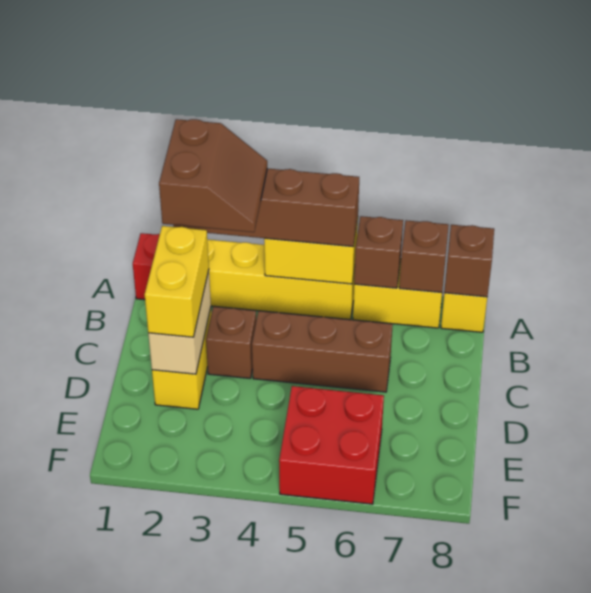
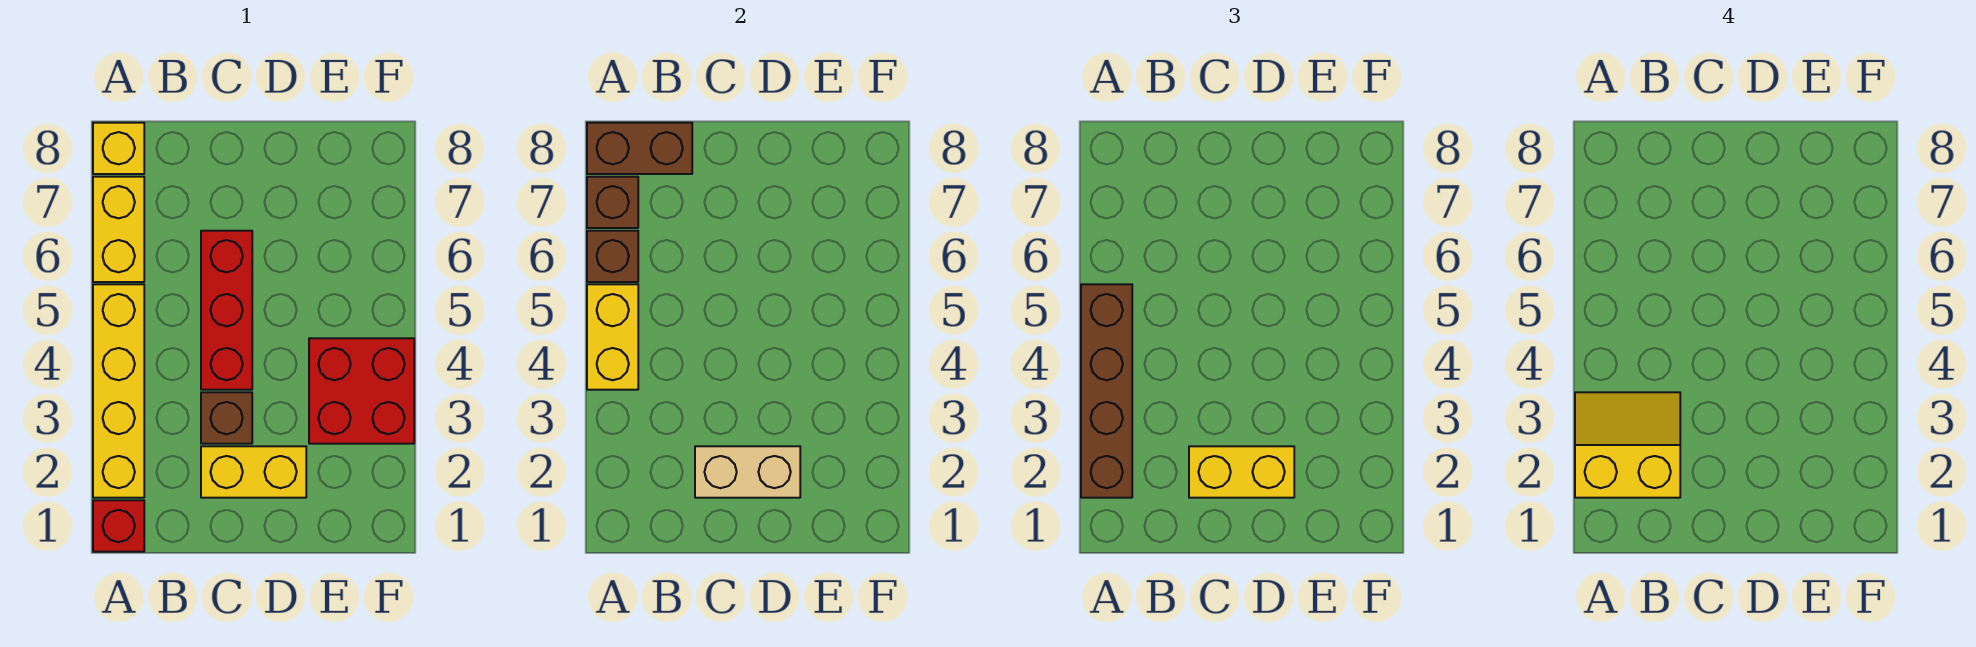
brown 2x2 slope [159,119,267,232] -> yellow 2x2 slope [1575,392,1680,498]
brown 1x1 brick [444,225,494,297] -> brown 1x2 brick [587,123,692,174]
brown 1x3 brick [252,311,393,392] -> red 1x3 brick [201,231,252,390]
red 2x2 brick [279,386,384,504] -> red 2x2 brick moved to [309,338,414,444]

